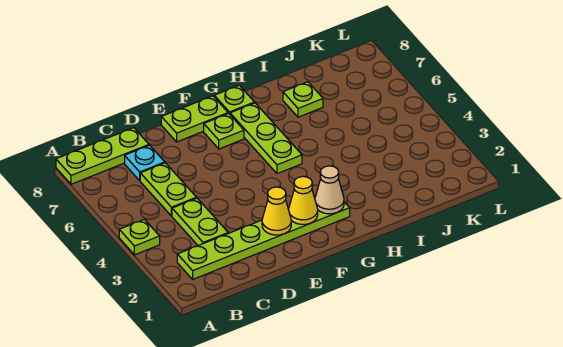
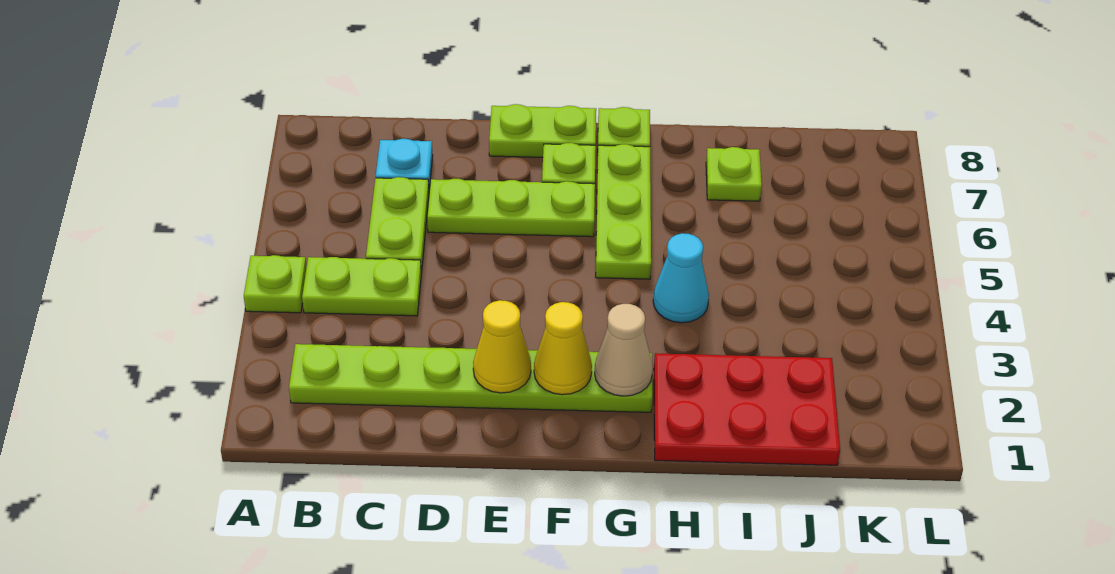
lime 1x3 plate [56,128,149,184] -> lime 1x3 plate moved to [427,179,595,237]
lime 1x2 plate [172,198,228,246] -> lime 1x2 plate turned to [302,257,421,316]
none -> red 2x3 plate [654,353,840,465]
none -> cyan 1x1 cone [653,233,709,323]

